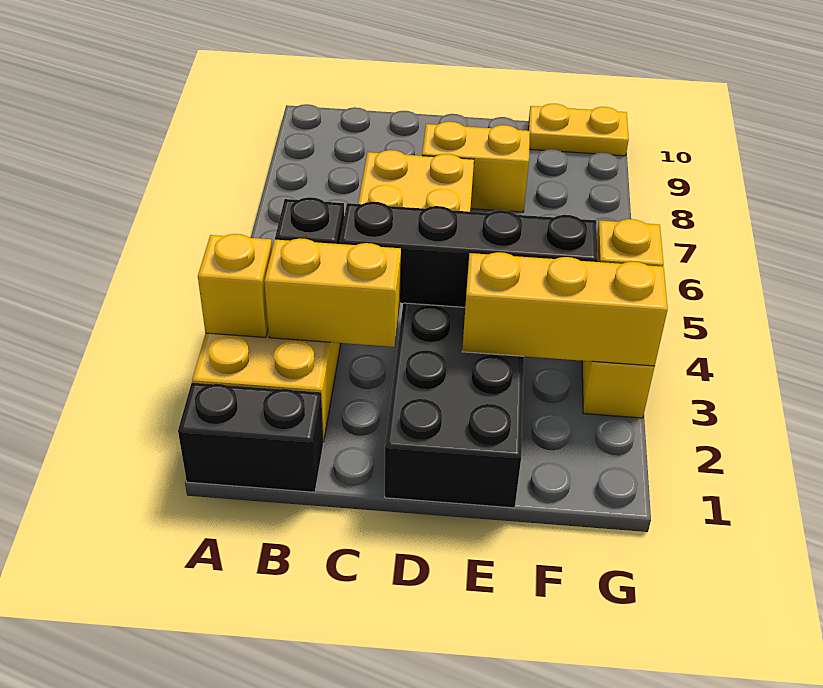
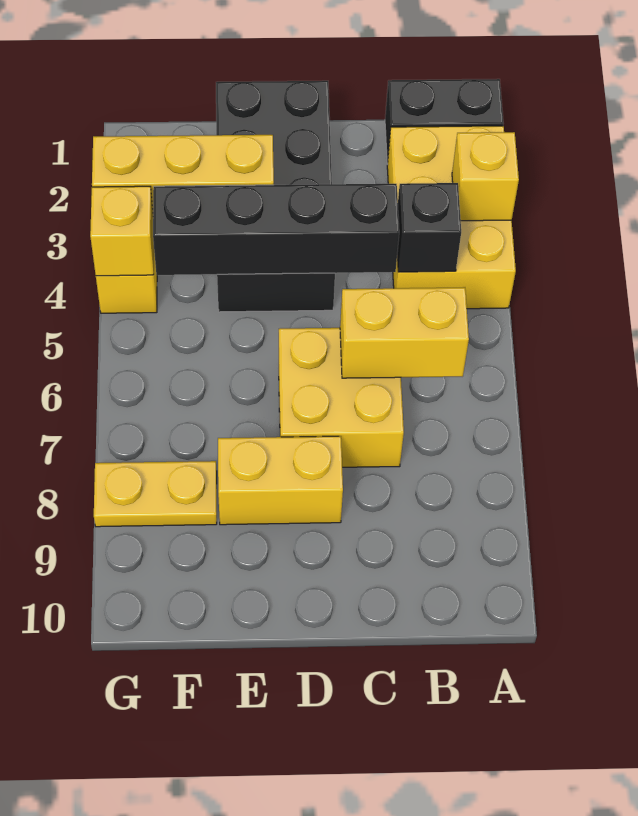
yellow 1x2 brick [264,238,401,347] -> yellow 1x2 brick moved to [340,287,469,378]
yellow 1x2 plate [528,104,629,156] -> yellow 1x2 plate moved to [94,461,217,527]

